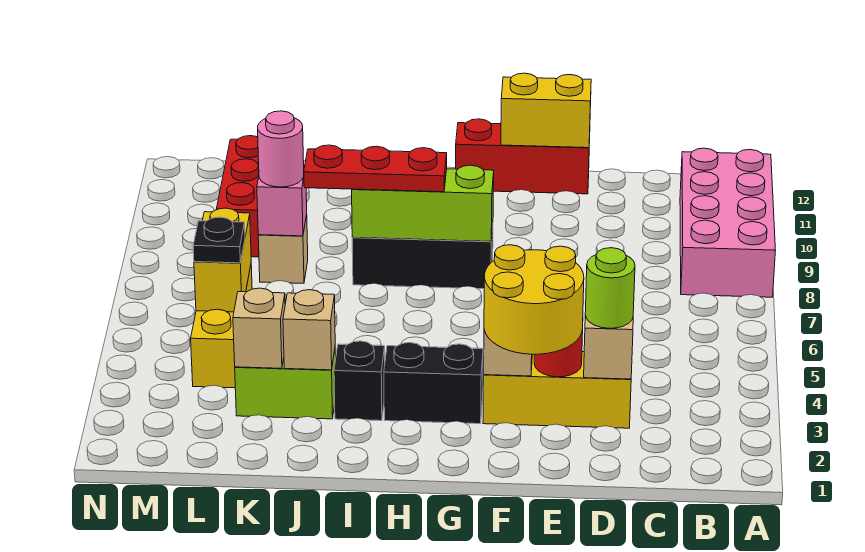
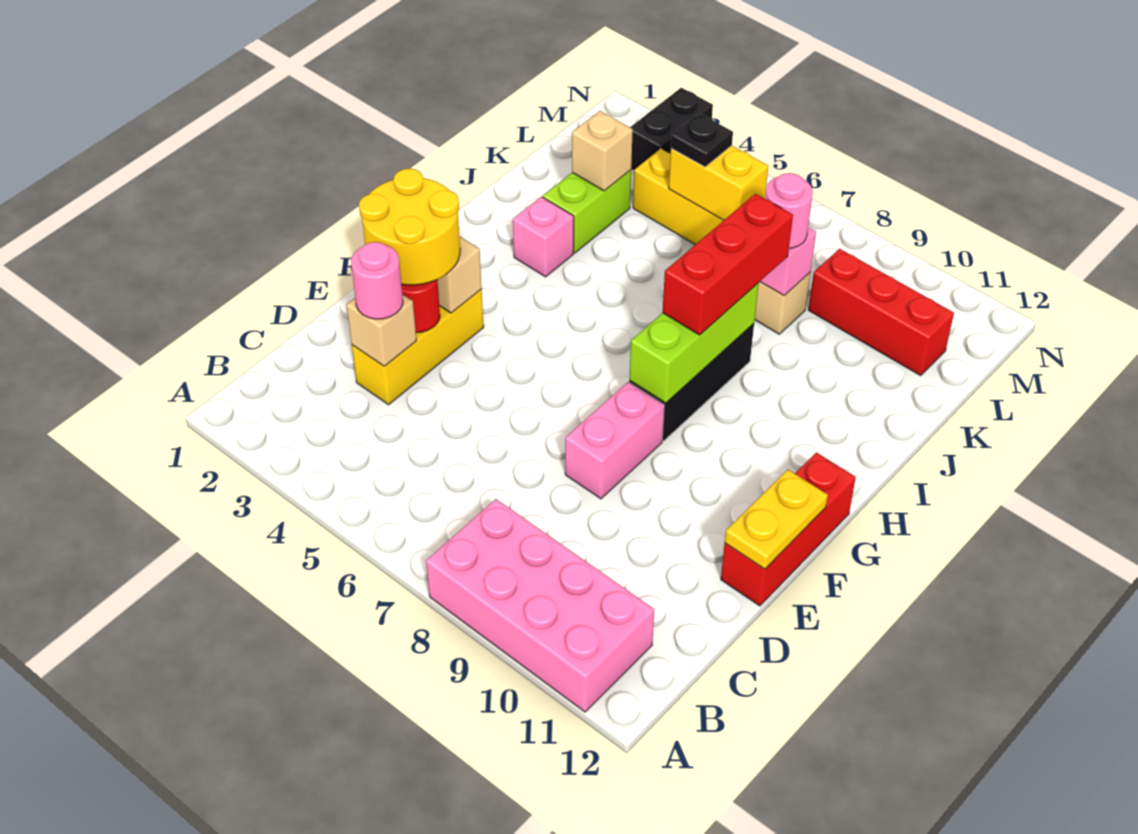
lime 1x1 round brick [585,248,635,328] -> pink 1x1 round brick [351,242,403,319]
none -> pink 1x2 brick [565,382,664,499]
yellow 1x2 brick [501,73,591,148] -> yellow 1x2 plate [725,470,828,569]
black 1x2 brick [384,343,483,424] -> black 1x2 brick moved to [630,88,713,171]
red 1x3 plate [304,145,447,192] -> red 1x3 brick [663,194,793,335]
black 1x1 brick [334,341,385,421] -> pink 1x1 brick [513,197,574,277]
tan 1x1 brick [283,290,335,370] -> none

